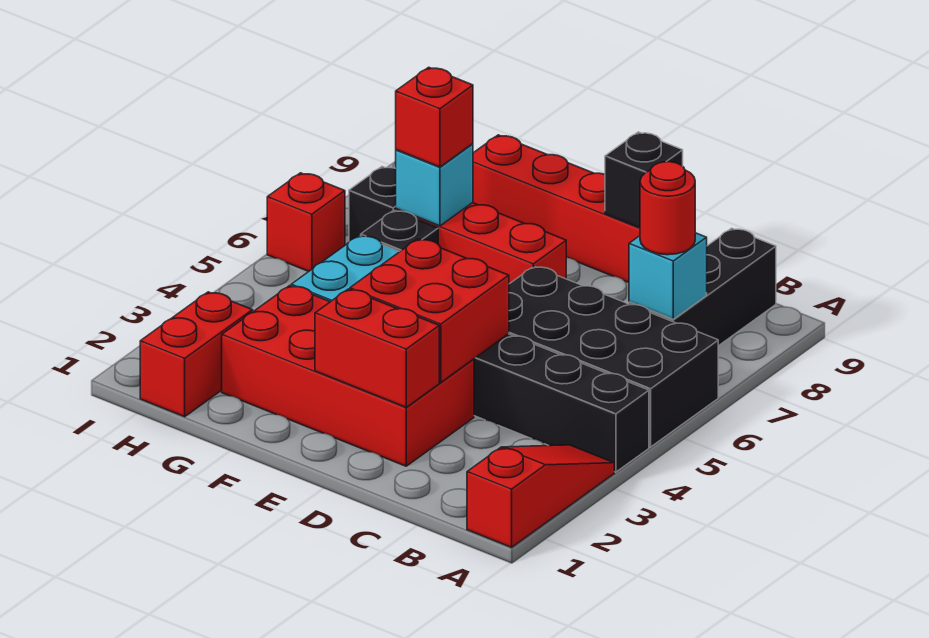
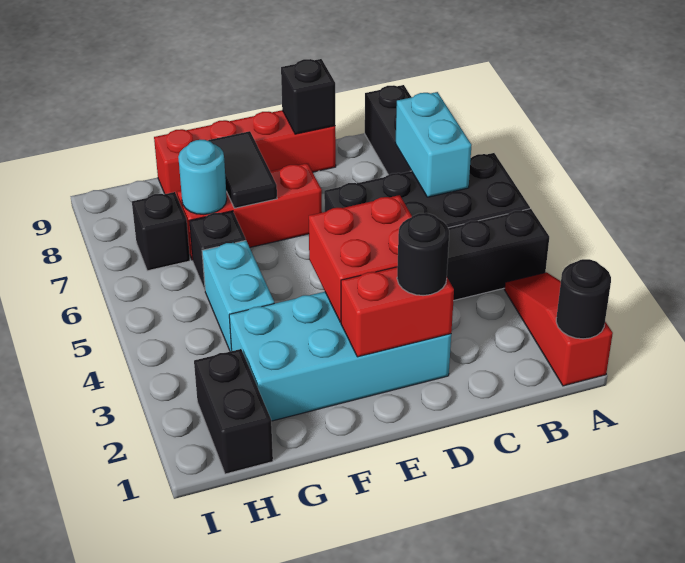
none -> black 1x1 round brick [556,259,611,339]
cyan 1x1 brick [629,233,707,319] -> cyan 1x2 brick [395,92,471,197]
red 1x1 round brick [640,162,695,255] -> none
red 2x4 brick [222,286,474,466] -> cyan 2x4 brick [229,292,451,421]
none -> black 1x1 round brick [397,213,449,296]
none -> black 1x2 tile [208,131,277,208]
cyan 1x1 brick [396,144,473,226] -> cyan 1x1 round brick [178,140,227,214]
red 1x1 brick [396,67,473,167] -> none
red 1x2 brick [140,292,253,417] -> black 1x2 brick [194,349,273,474]
red 1x1 brick [267,173,345,272] -> none

